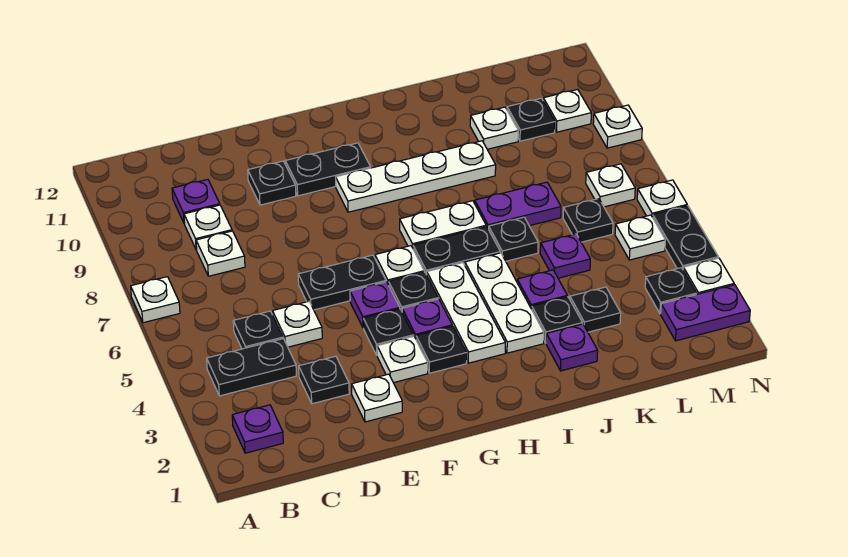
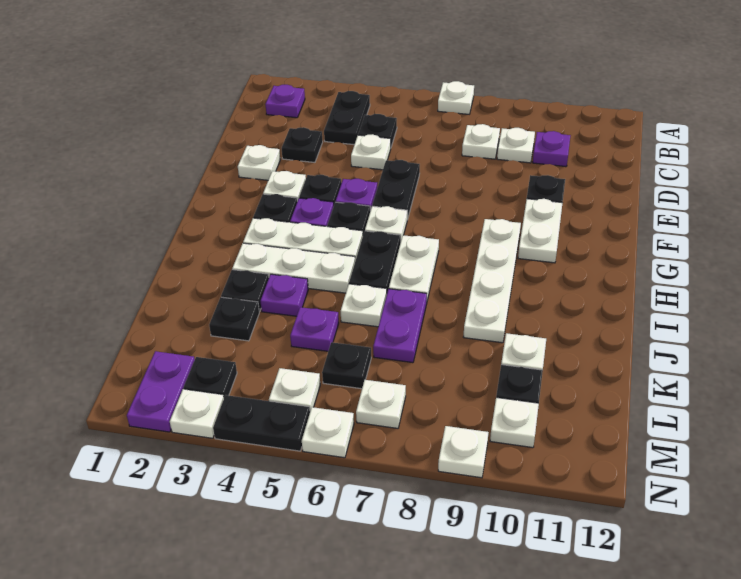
black 1x2 plate [285,143,371,196] -> white 1x2 plate [518,199,562,263]
purple 1x1 plate [546,324,598,371] -> none
black 1x1 plate [489,217,538,261] -> white 1x1 plate [341,284,387,327]

